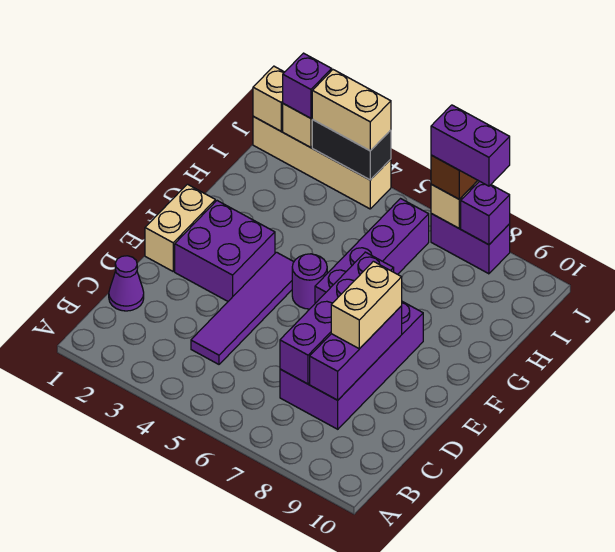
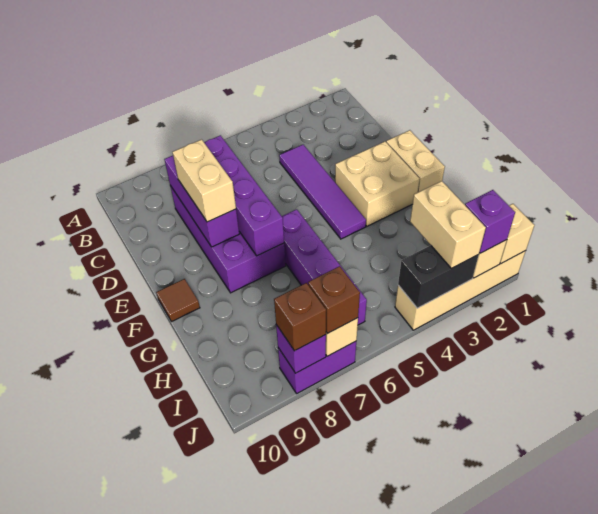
purple 1x1 cone [109,256,144,311] -> none
purple 2x2 brick [175,201,275,301] -> tan 2x2 brick [335,142,419,226]
purple 1x1 round brick [292,254,327,309] -> none
none -> brown 1x1 tile [156,279,200,322]
tan 1x2 brick [312,70,391,151] -> tan 1x2 brick turned to [410,181,486,269]
purple 1x2 brick [431,105,510,186] -> none
none -> brown 1x1 brick [274,283,326,351]

